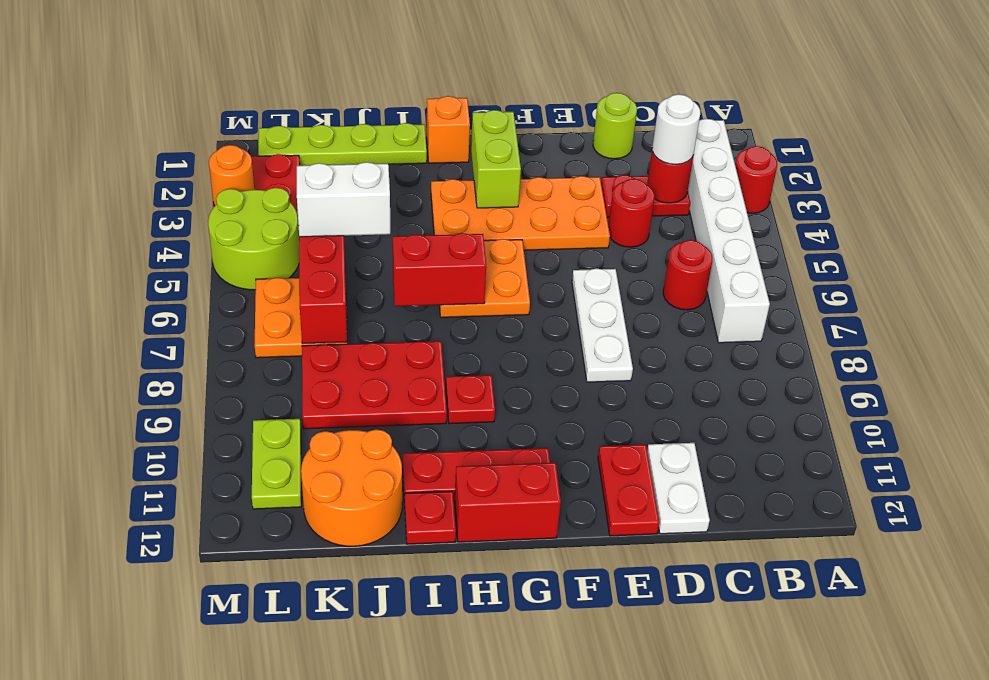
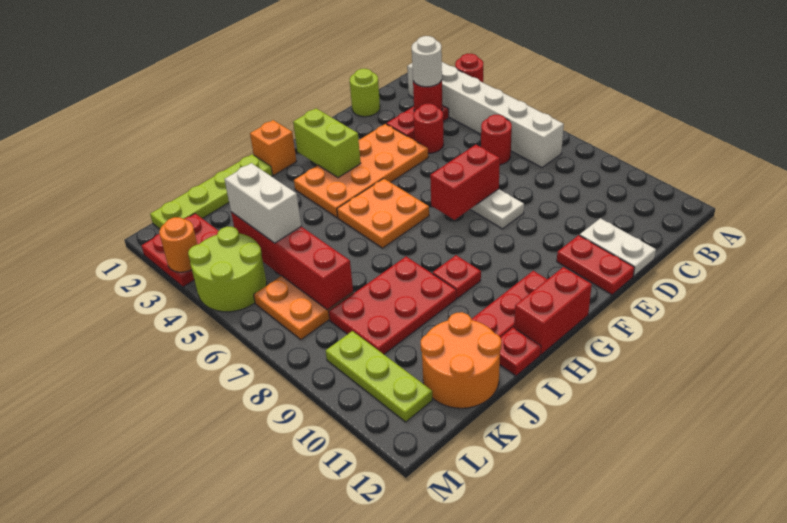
red 1x2 brick [393,233,486,306] -> red 1x2 brick moved to [430,145,500,220]
white 1x2 brick [297,162,390,237] -> white 1x2 brick turned to [225,163,301,243]
lime 1x2 plate [252,419,301,509] -> lime 1x3 plate [326,331,432,422]

